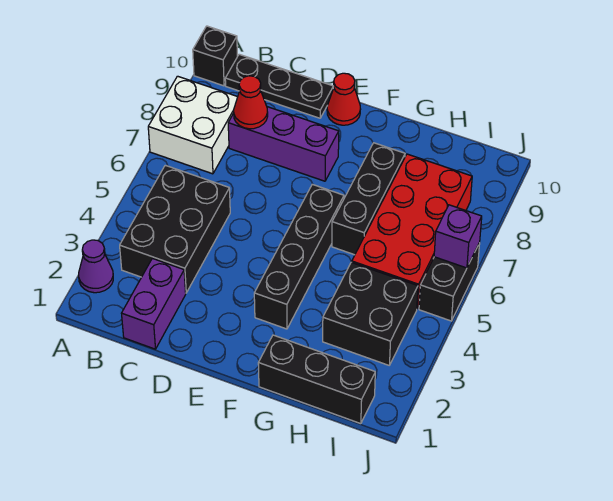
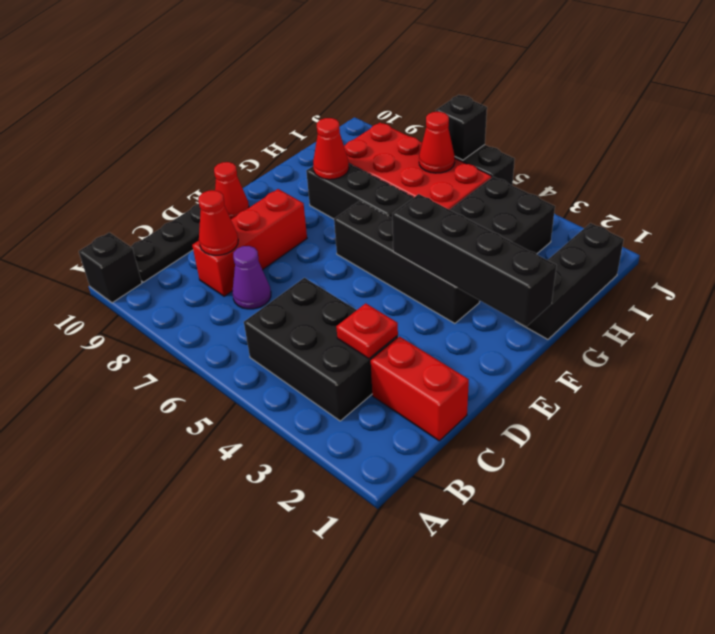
purple 1x1 cone [79,240,113,293] -> purple 1x1 cone moved to [232,246,271,309]
white 2x2 brick [148,76,237,174] -> none
purple 1x2 brick [121,258,186,349] -> red 1x2 brick [371,337,469,441]
none -> red 1x1 plate [336,303,398,359]
purple 1x3 brick [228,107,339,181] -> red 1x3 brick [192,189,307,296]
none -> black 1x4 brick [392,194,557,327]
none -> red 1x1 cone [313,118,349,179]
none -> red 1x1 cone [419,112,455,173]
purple 1x1 brick [434,205,482,268] -> black 1x1 brick [436,95,487,160]

